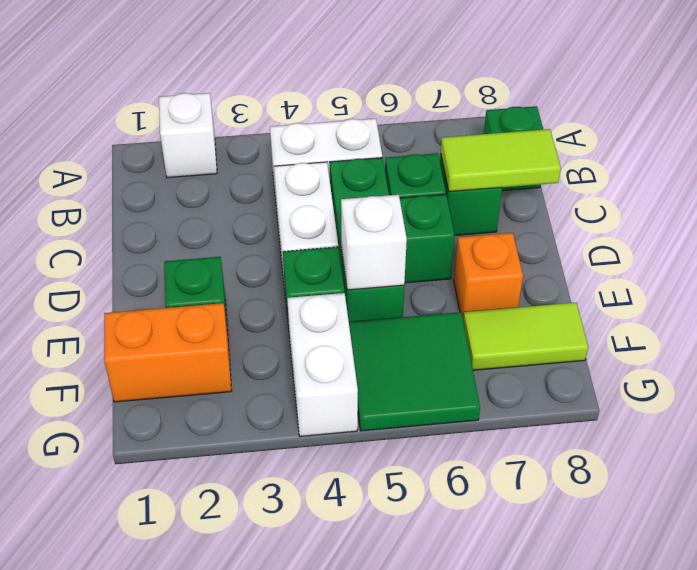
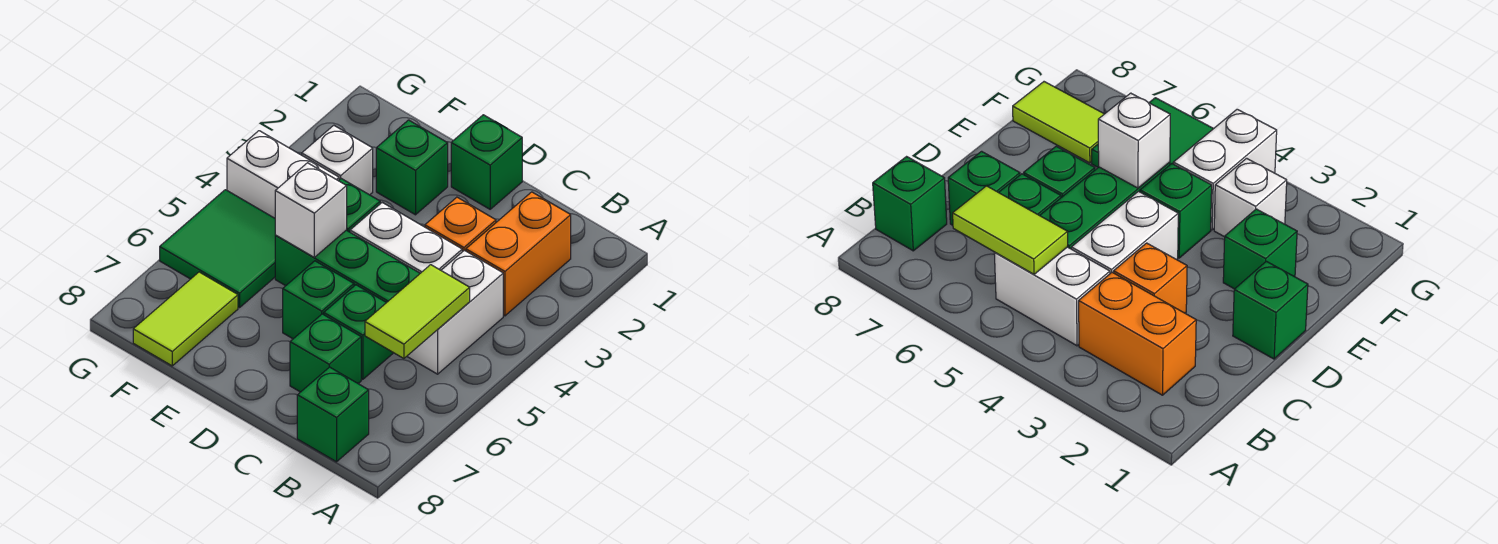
white 1x1 brick [159,93,217,178] -> white 1x1 brick moved to [302,125,373,195]
lime 1x2 tile [441,129,561,192] -> lime 1x2 tile moved to [365,265,470,359]
none -> green 1x1 brick [451,115,522,209]
orange 1x1 brick [454,233,523,318] -> orange 1x1 brick moved to [425,197,496,252]
orange 1x2 brick [104,303,232,402] -> orange 1x2 brick moved to [466,192,571,316]

